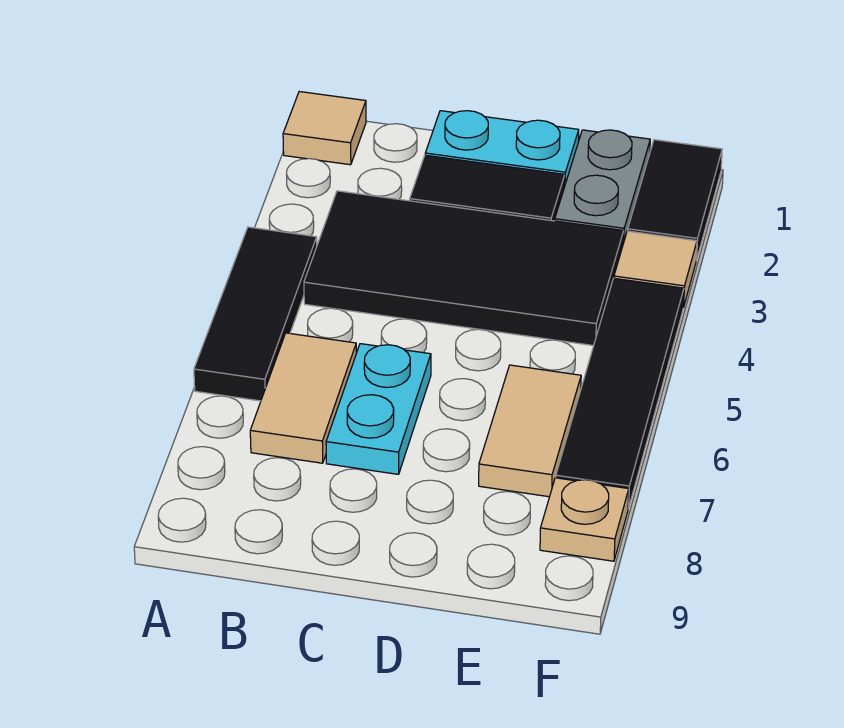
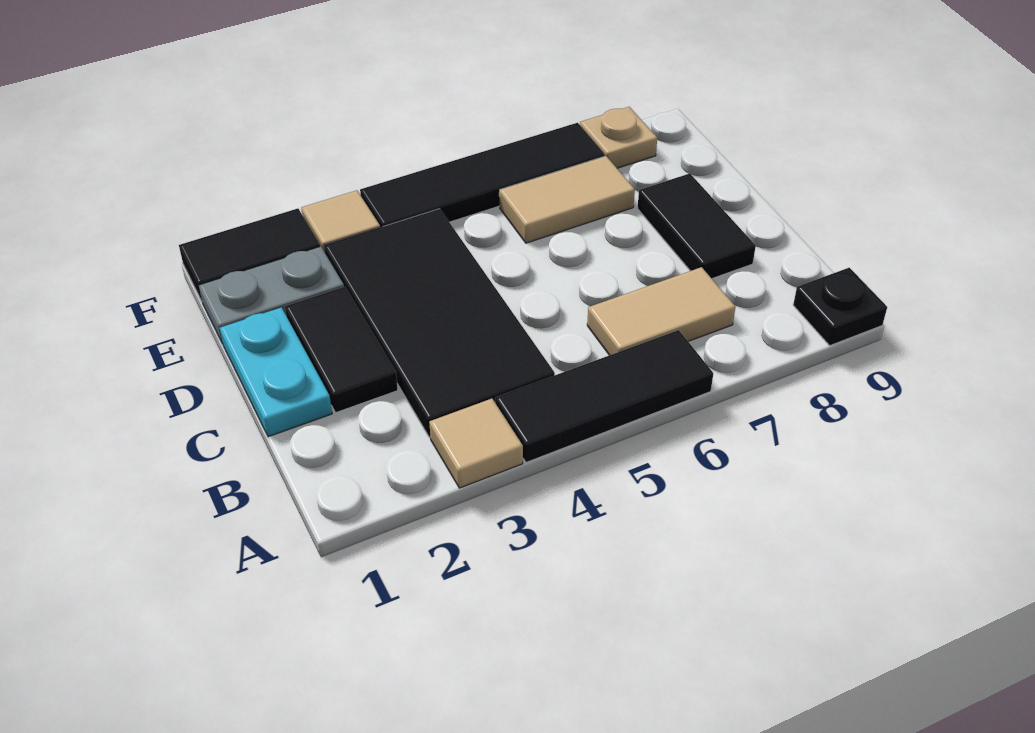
tan 1x1 tile [283,92,366,165] -> tan 1x1 tile moved to [429,399,523,488]
none -> black 1x1 plate [793,268,887,345]
cyan 1x2 plate [326,344,431,474] -> none
none -> black 1x2 tile [637,173,756,278]

